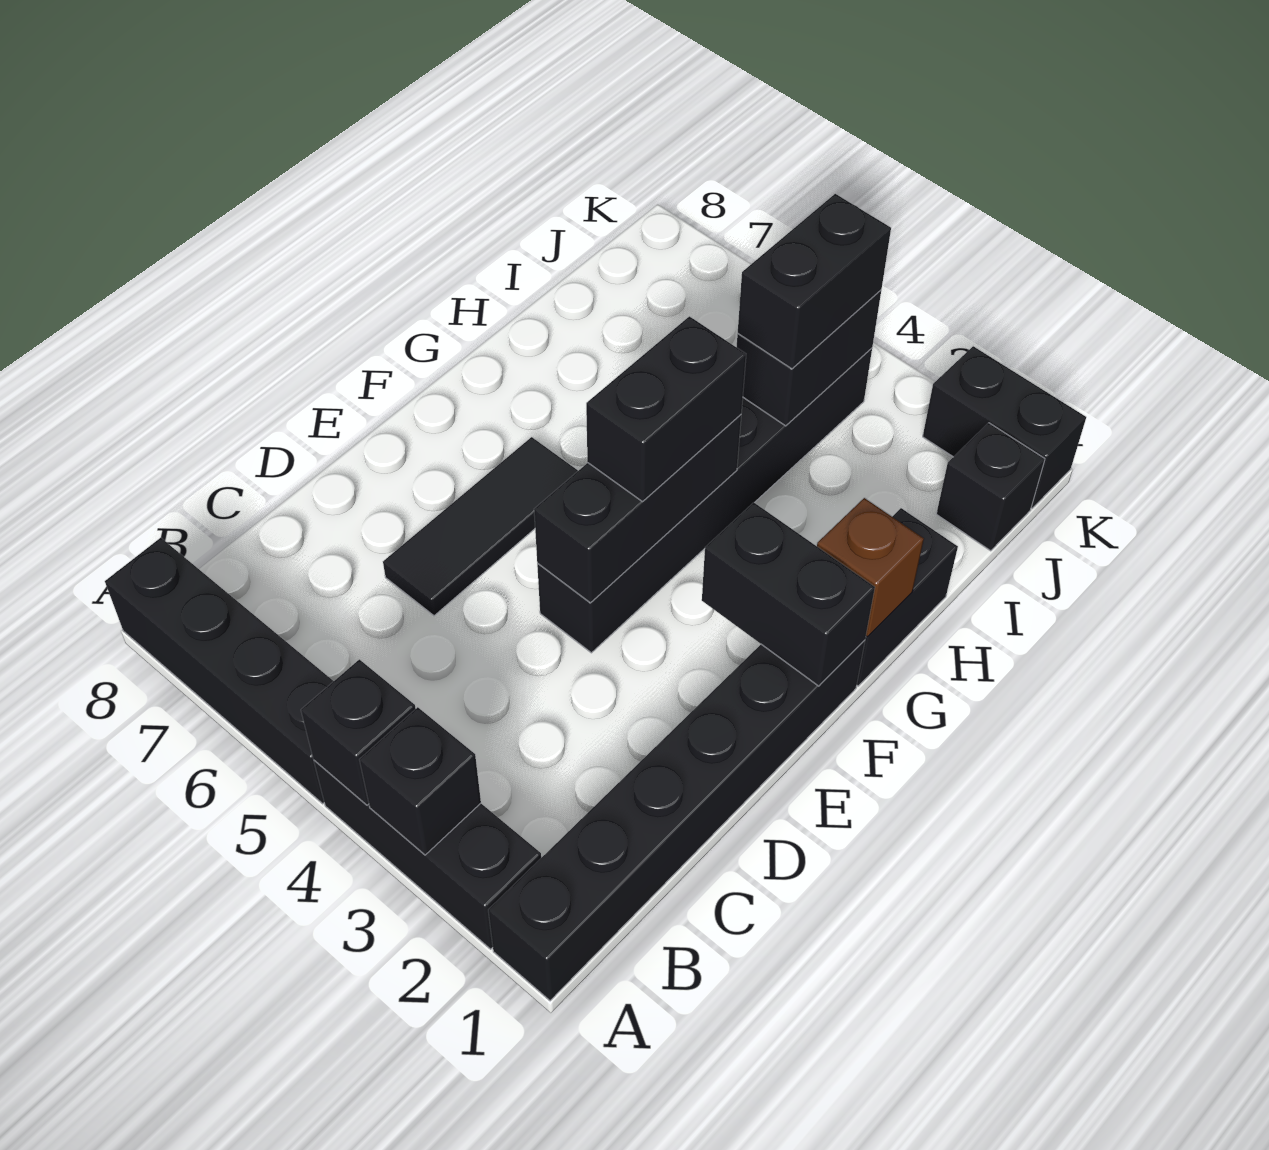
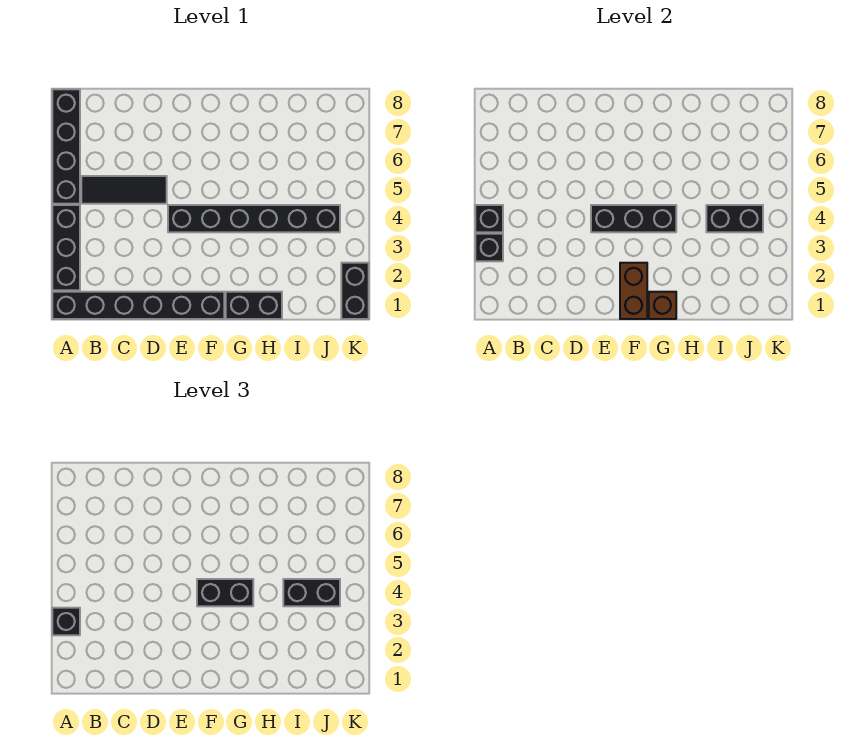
black 1x3 tile [383,437,578,616] -> black 1x3 tile moved to [81,176,167,204]
black 1x2 brick [702,503,875,686] -> brown 1x2 brick [620,263,647,319]
black 1x1 brick [936,423,1045,551] -> black 1x1 brick moved to [52,608,80,635]

